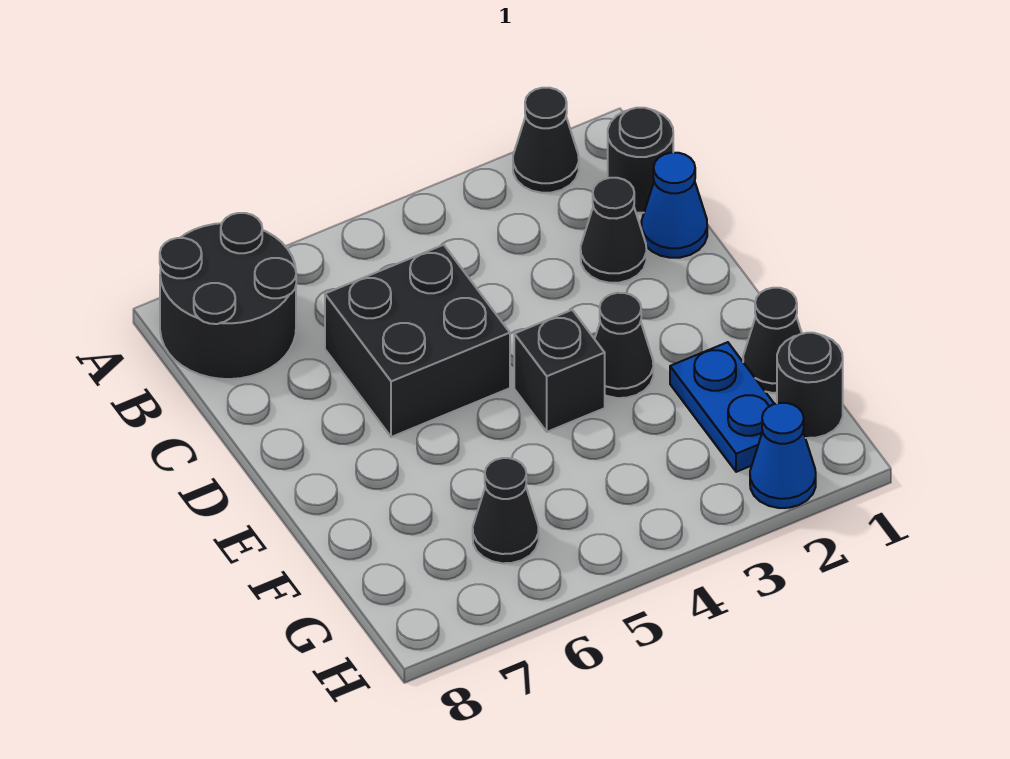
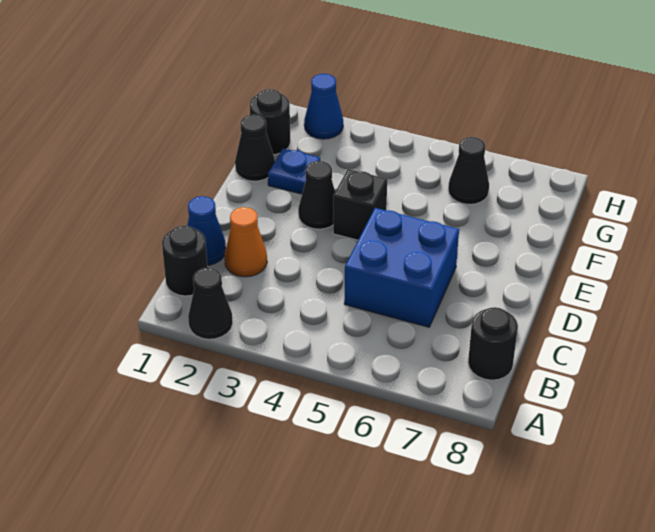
black 2x2 round brick [160,213,296,379] -> black 1x1 round brick [468,307,518,380]
black 1x1 cone [581,178,646,283] -> orange 1x1 cone [225,207,267,277]
black 2x2 brick [325,245,510,437] -> blue 2x2 brick [344,208,459,327]
blue 1x2 plate [670,342,774,472] -> blue 1x1 plate [268,148,320,194]

